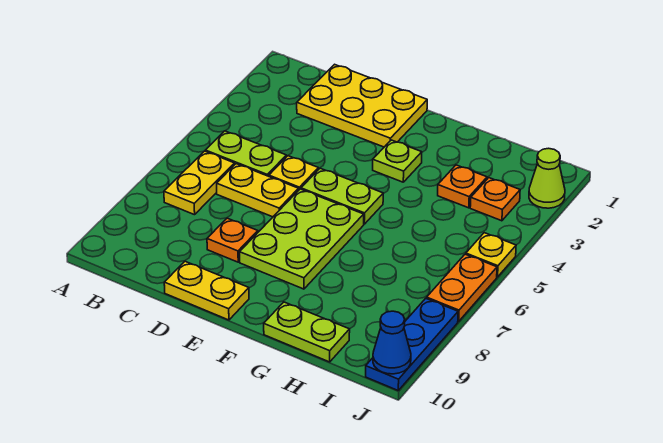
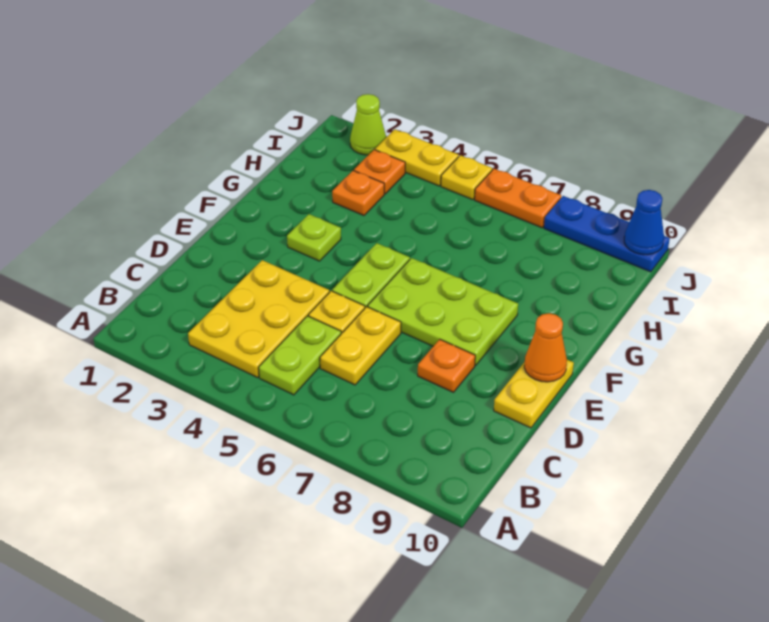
yellow 1x2 plate [164,151,235,215] -> yellow 1x2 plate moved to [375,129,459,186]
yellow 2x3 plate [297,64,427,147] -> yellow 2x3 plate moved to [188,260,329,377]
none -> orange 1x1 cone [524,313,567,382]
lime 1x2 plate [264,302,350,362] -> none

